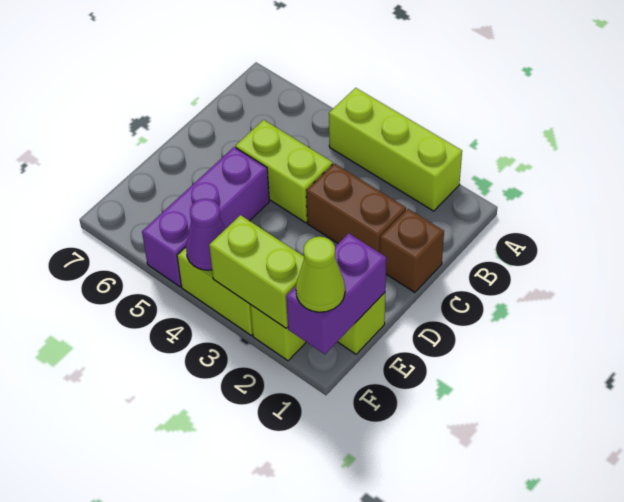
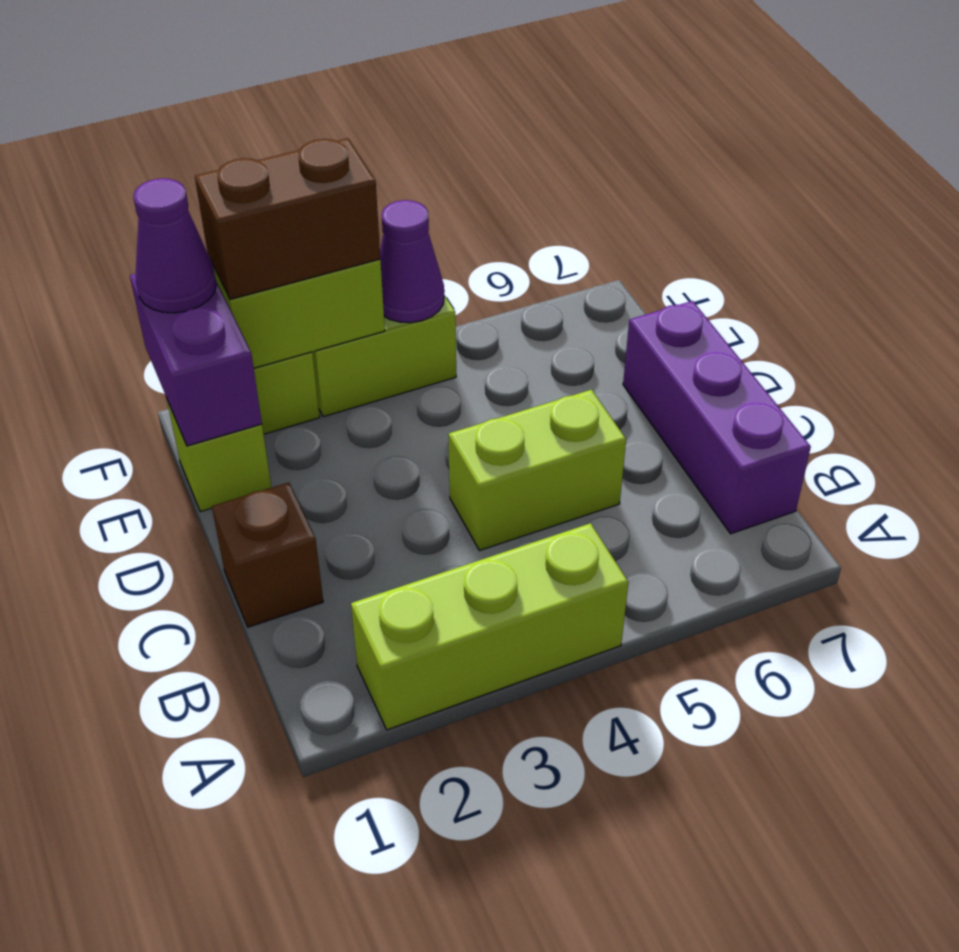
brown 1x2 brick [306,163,406,253] -> brown 1x2 brick moved to [195,138,380,299]
purple 1x3 brick [142,147,269,287] -> purple 1x3 brick moved to [623,301,811,534]
lime 1x1 cone [296,237,345,312] -> purple 1x1 cone [133,178,216,313]

